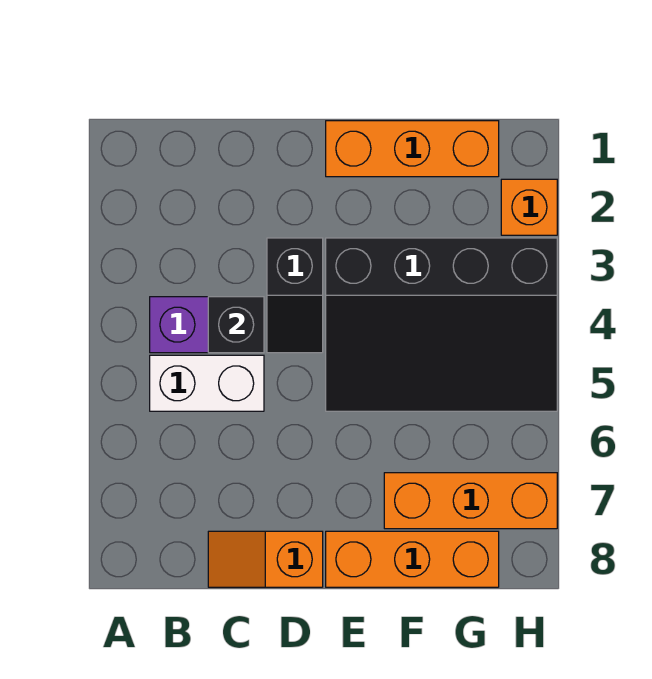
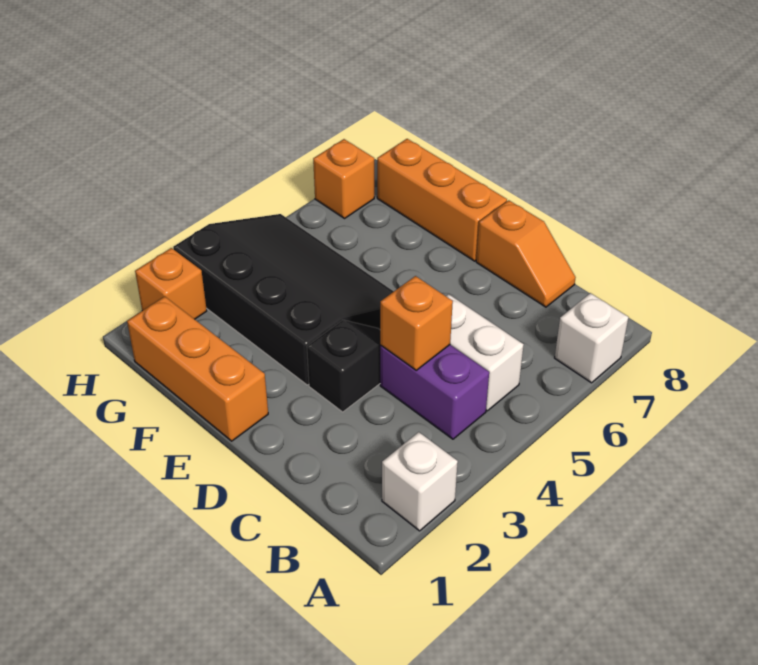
none -> white 1x1 brick [382,432,458,531]
none -> white 1x1 brick [555,293,629,383]
black 1x1 brick [208,297,264,353] -> orange 1x1 brick [380,276,453,370]
orange 1x3 brick [384,473,557,529] -> orange 1x1 brick [313,139,374,218]

